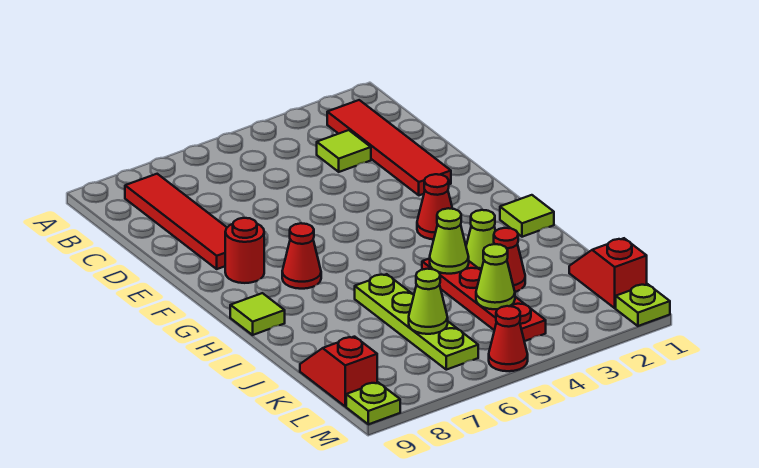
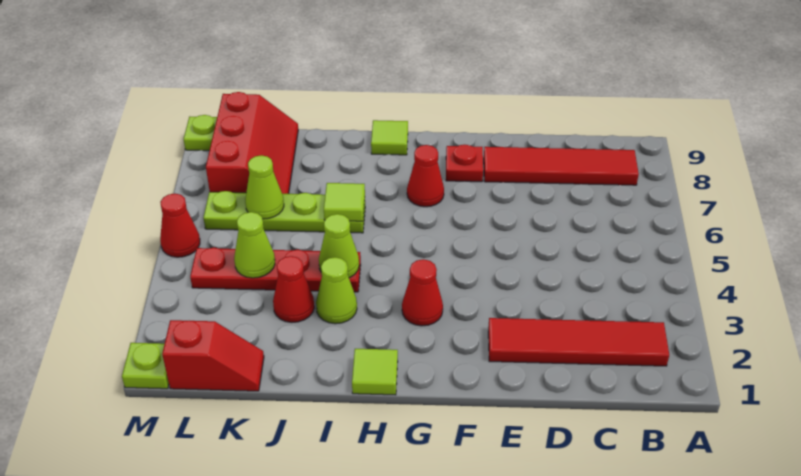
lime 1x1 tile [317,130,371,172] -> lime 1x1 tile moved to [324,183,365,221]
red 1x1 round brick [225,218,264,283] -> red 1x1 plate [446,145,483,182]
red 1x2 slope [300,337,377,406] -> red 2x3 slope [206,92,298,194]

